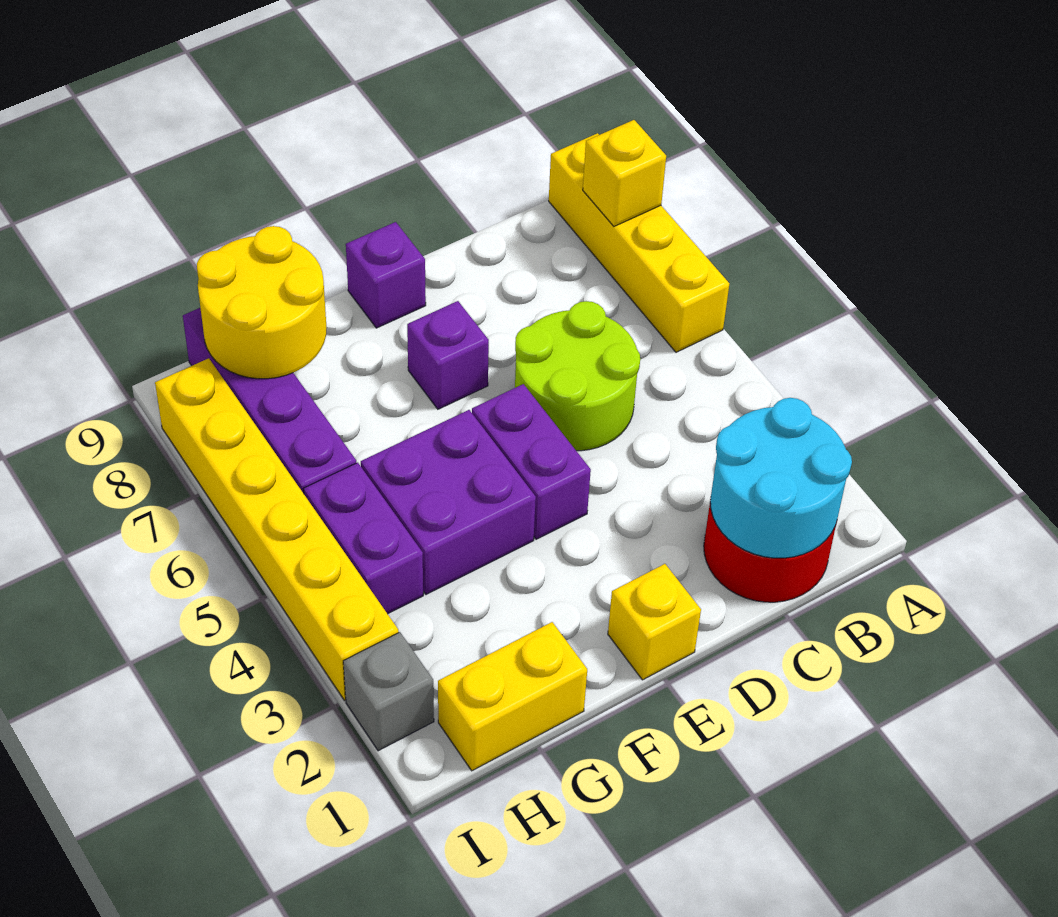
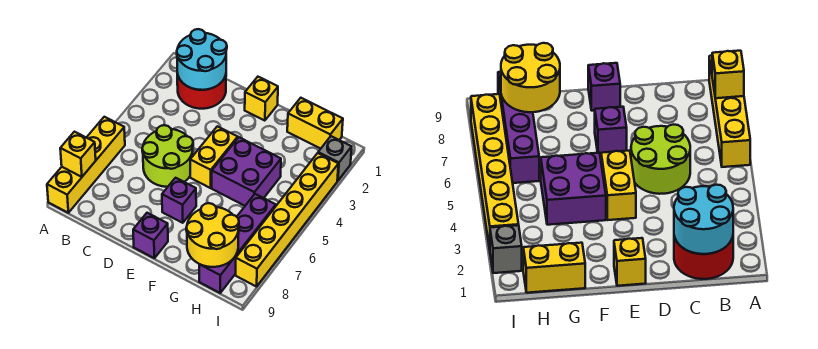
purple 1x2 brick [472,384,591,539] -> yellow 1x2 brick [190,126,238,188]
purple 1x2 brick [304,463,423,614] -> none

